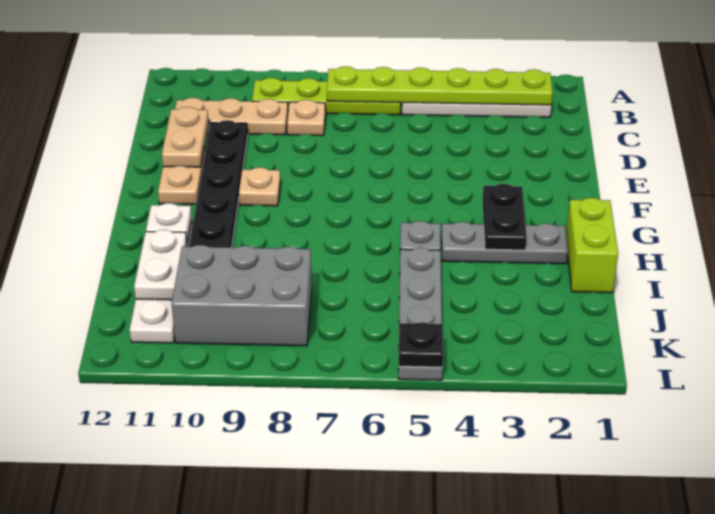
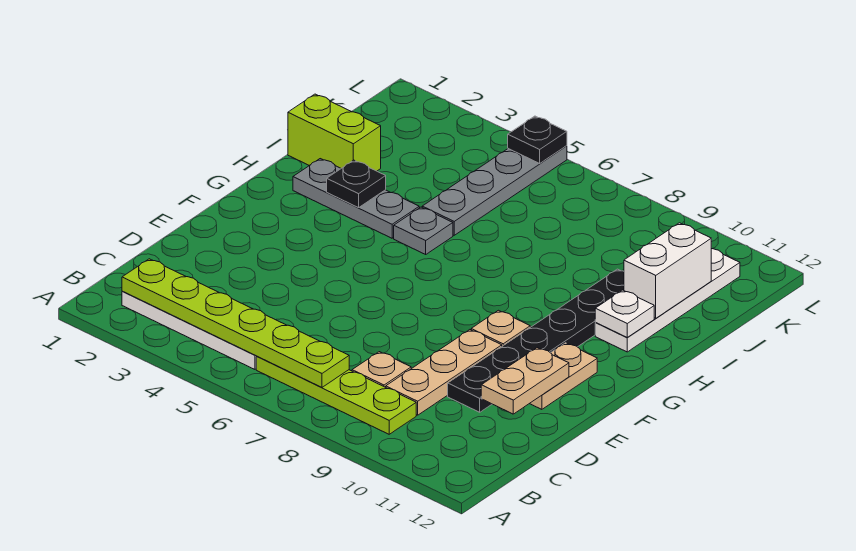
tan 1x3 plate [175,98,288,135] -> tan 1x3 plate turned to [386,330,502,415]
black 1x2 plate [483,184,527,250] -> black 1x1 plate [327,160,386,208]
lime 1x2 brick [566,198,618,293] -> lime 1x2 brick turned to [288,94,381,171]
white 1x2 plate [134,230,187,300] -> white 1x2 brick [624,223,711,318]
grey 2x3 brick [172,245,312,346] -> none

